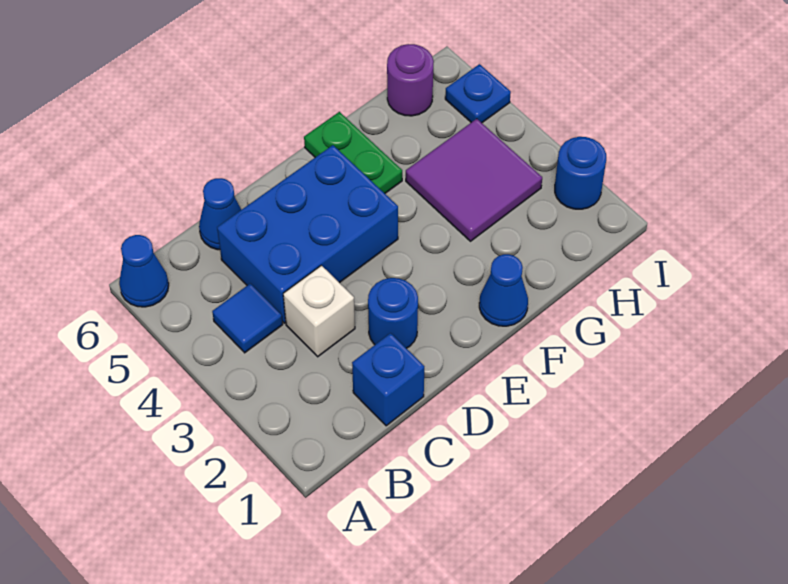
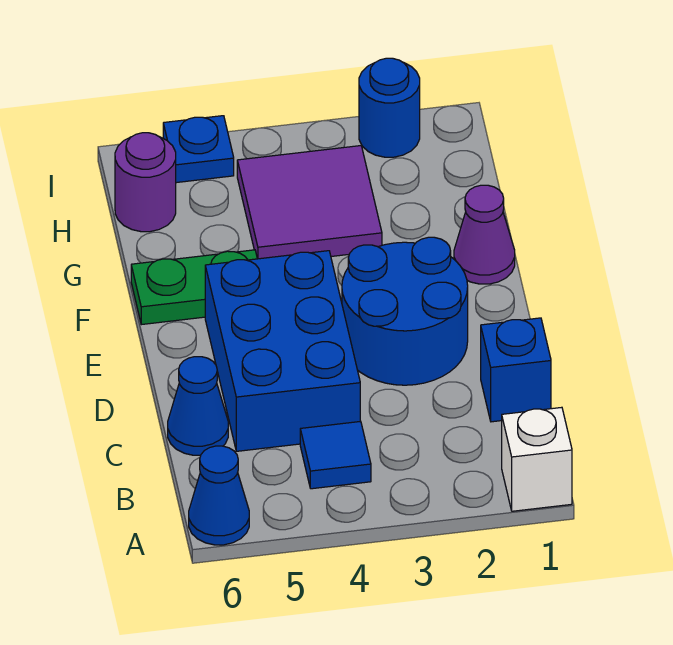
white 1x1 brick [283,265,355,357] -> white 1x1 brick moved to [502,407,572,511]
blue 1x1 round brick [368,278,418,348] -> blue 2x2 round brick [342,237,468,385]
blue 1x1 cone [479,254,528,326] -> purple 1x1 cone [454,185,515,284]

